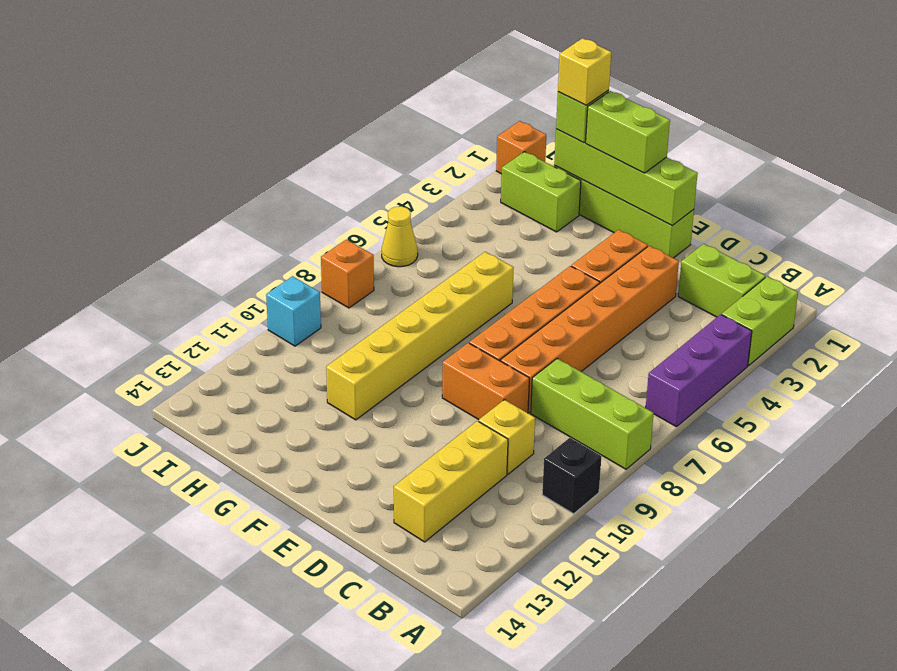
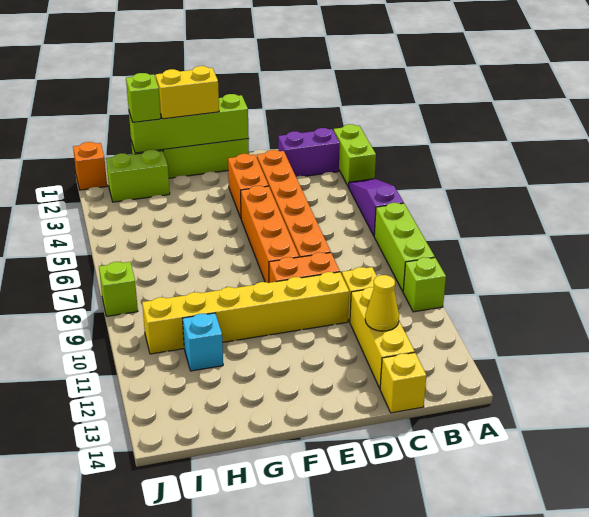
purple 1x3 brick [646,314,752,427] -> purple 1x3 slope [349,179,404,236]
lime 1x3 brick [531,358,654,469] -> lime 1x3 brick turned to [374,203,435,291]
black 1x1 brick [542,438,602,514] -> lime 1x1 brick [403,257,446,312]
lime 1x2 brick [678,244,766,317] -> purple 1x2 brick [278,128,340,177]
lime 1x2 brick [586,91,670,173] -> yellow 1x2 brick [156,66,219,119]
yellow 1x6 brick [326,252,514,420] -> yellow 1x6 brick turned to [142,272,349,354]
yellow 1x1 brick [558,38,611,105] -> yellow 1x1 brick moved to [380,353,427,413]
yellow 1x1 cone [382,206,418,267] -> yellow 1x1 cone moved to [365,275,399,331]
orange 1x1 brick [321,240,374,308] -> lime 1x1 brick [99,262,138,316]
cyan 1x1 brick [266,276,321,346] -> cyan 1x1 brick moved to [182,313,223,371]

